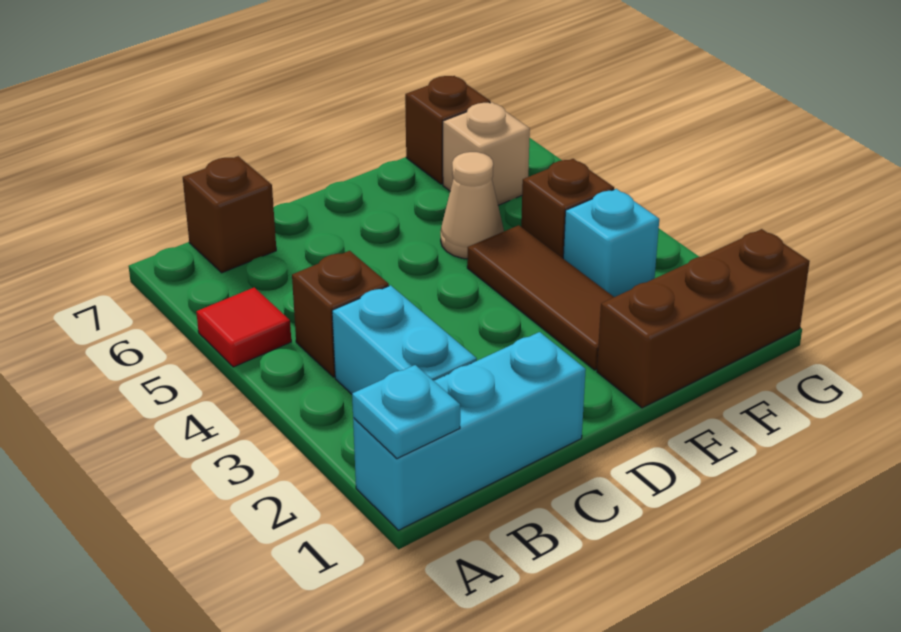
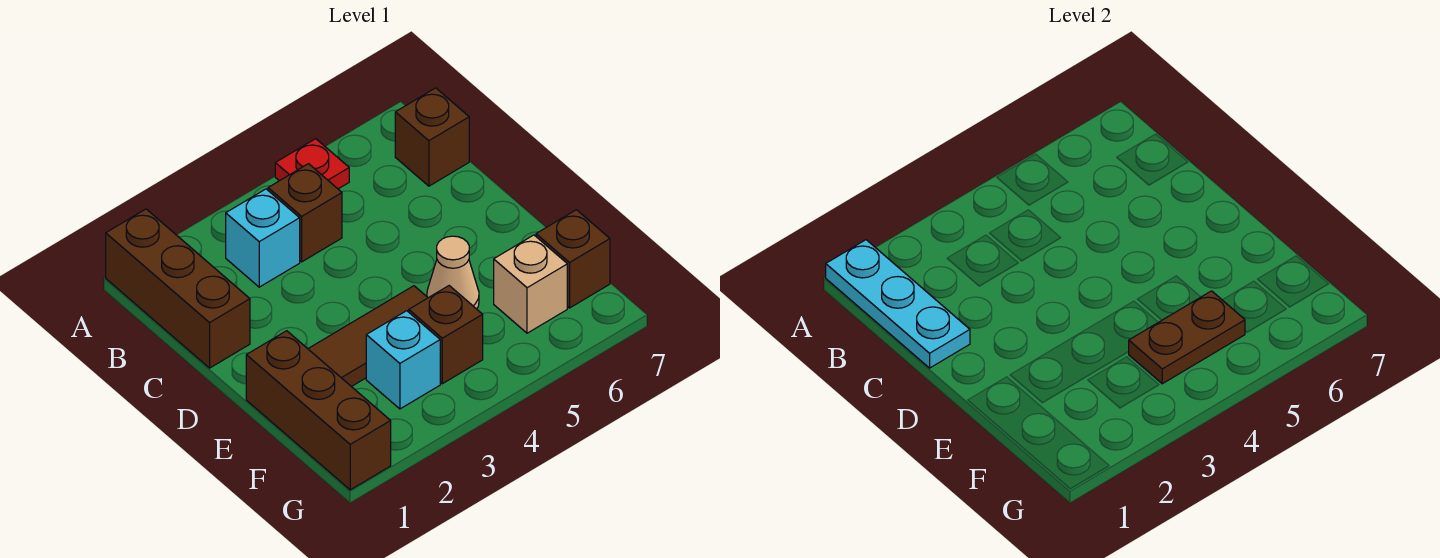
cyan 1x3 brick [353,332,586,530] -> brown 1x3 brick [106,209,250,368]
cyan 1x1 plate [352,365,460,459] -> cyan 1x3 plate [826,240,970,368]
red 1x1 tile [196,287,291,367] -> red 1x1 plate [275,139,349,189]
cyan 1x2 brick [332,285,477,394] -> cyan 1x1 brick [226,189,300,287]
none -> brown 1x2 plate [1128,291,1245,384]

